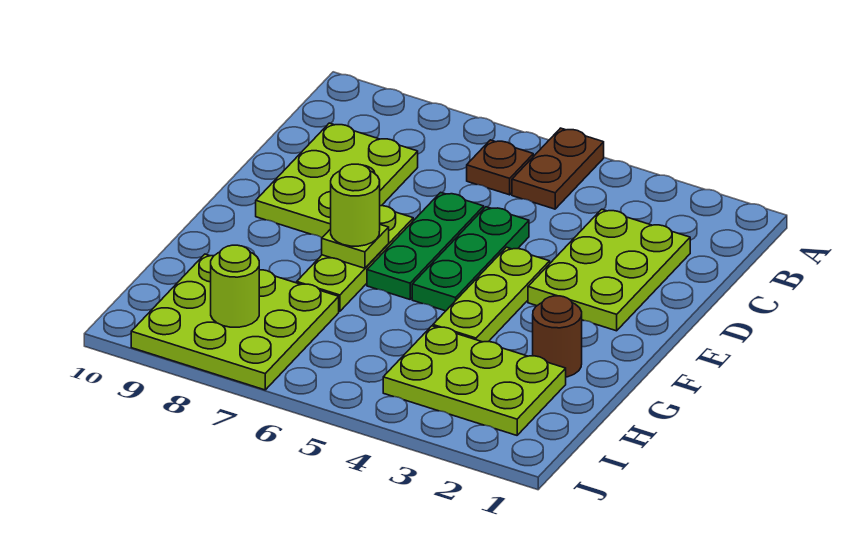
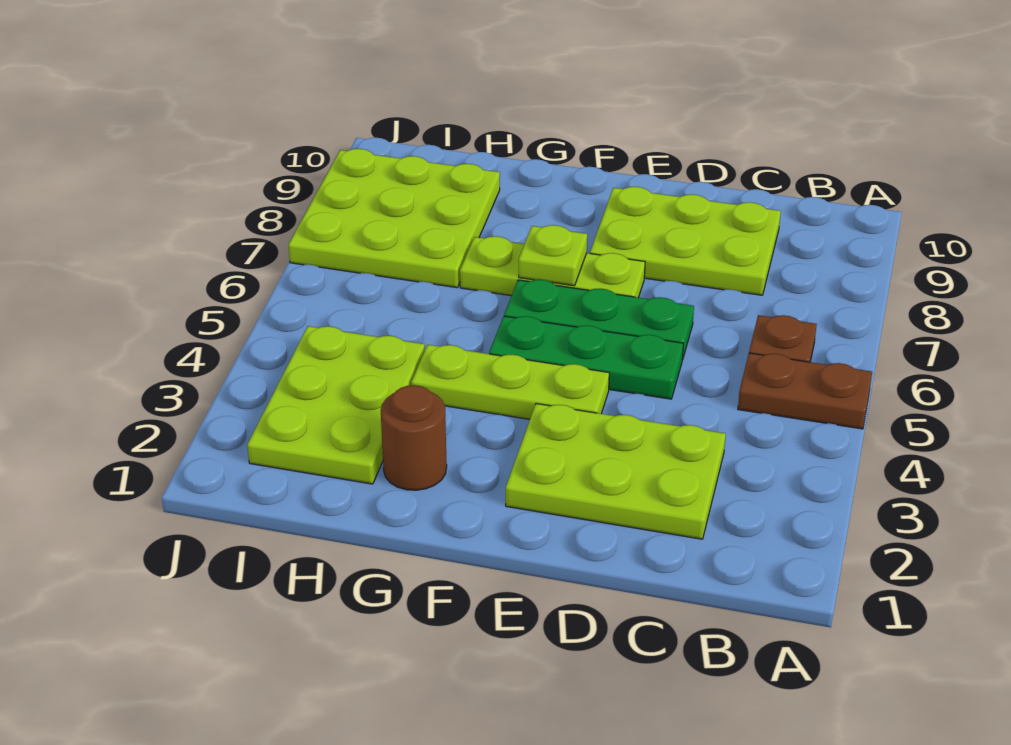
lime 1x1 round brick [331,164,380,246] -> none
lime 1x1 round brick [211,245,259,327] -> none

